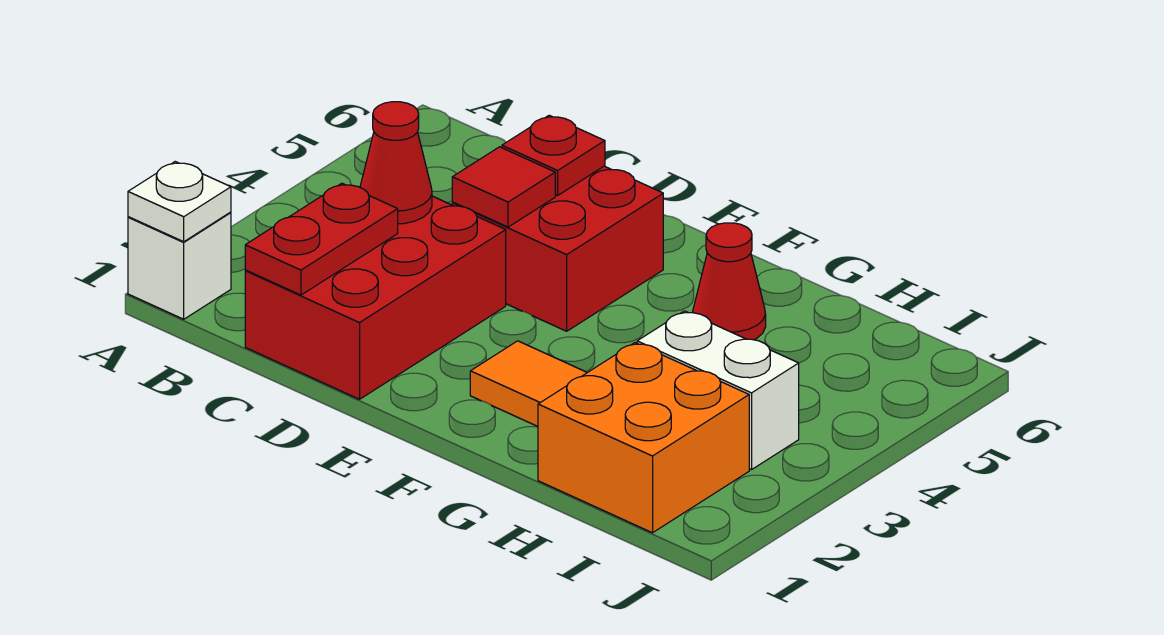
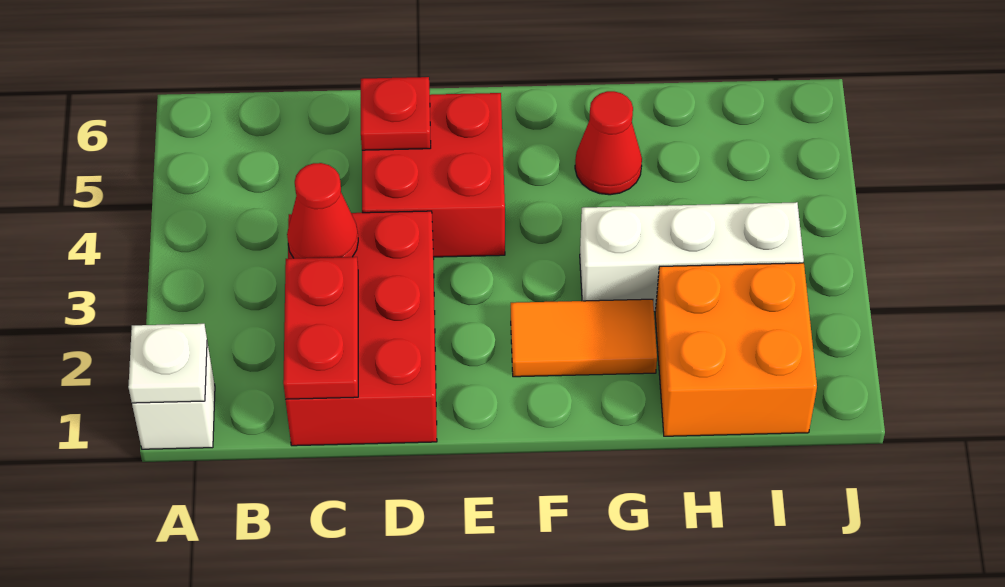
red 1x1 tile [452,147,555,227] -> none
white 1x2 brick [637,311,799,470] -> white 1x3 brick [580,202,804,312]

